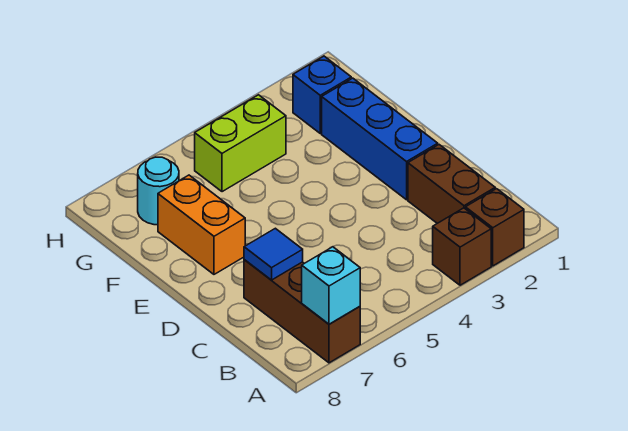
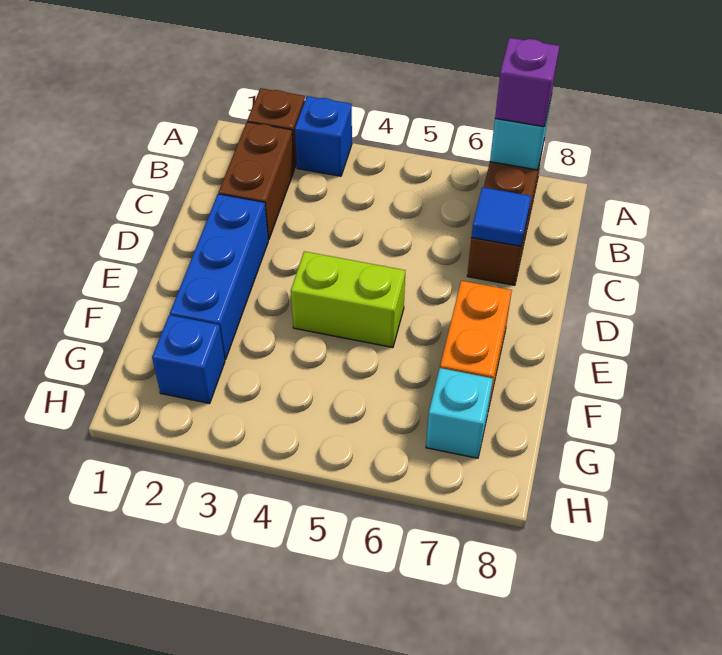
brown 1x1 brick [433,208,491,285] -> blue 1x1 brick [295,96,352,176]
none -> purple 1x1 brick [495,38,559,127]
lime 1x2 brick [195,95,286,192] -> lime 1x2 brick moved to [291,251,405,348]
cyan 1x1 round brick [138,157,179,225] -> cyan 1x1 brick [426,368,493,458]

